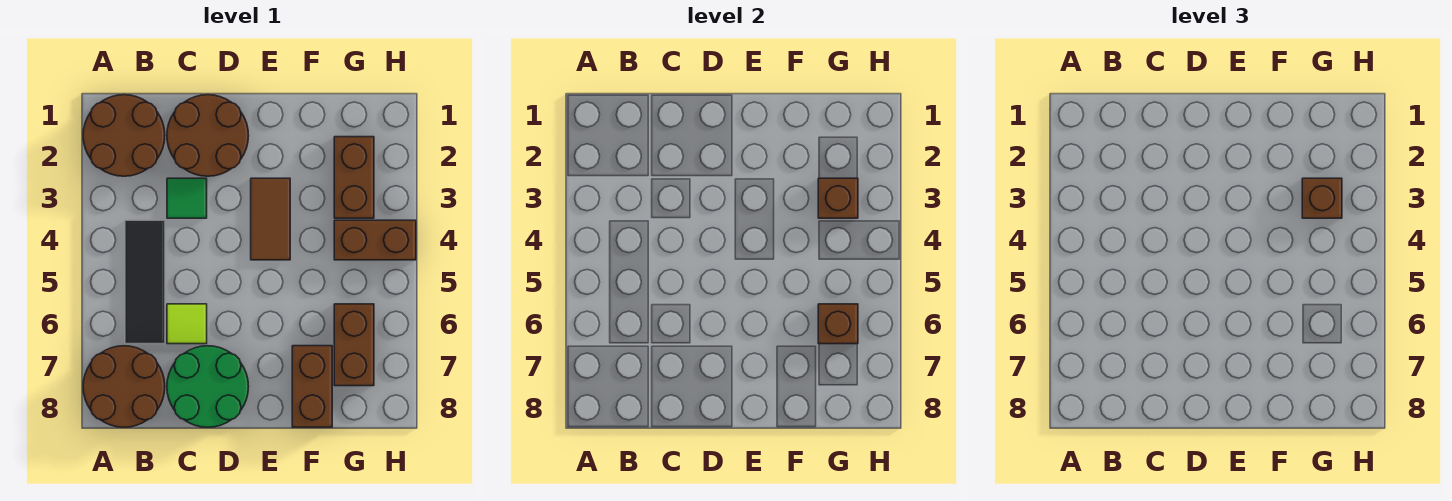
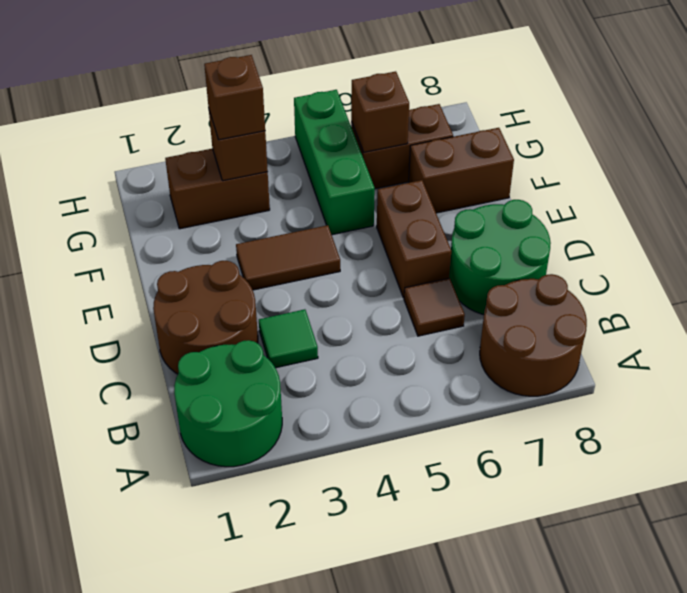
brown 2x2 round brick [83,95,165,176] -> green 2x2 round brick [174,340,282,467]
black 1x3 tile [125,220,165,344] -> none
lime 1x1 tile [167,304,207,344] -> brown 1x1 tile [404,278,465,336]
none -> green 1x3 brick [294,90,375,235]
brown 1x2 brick [334,220,416,260] -> brown 1x2 brick moved to [377,180,451,298]

